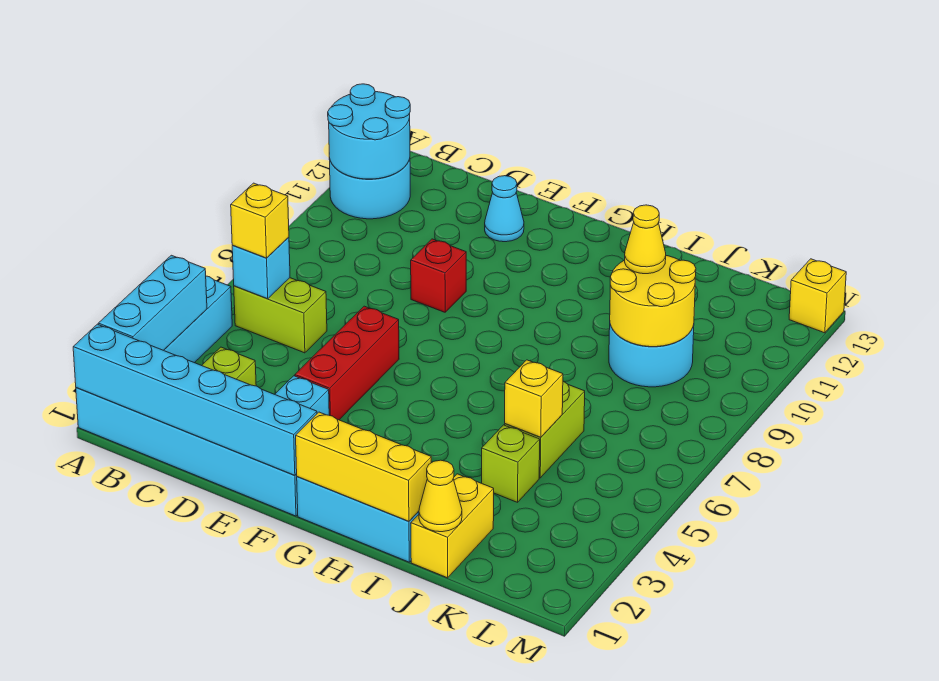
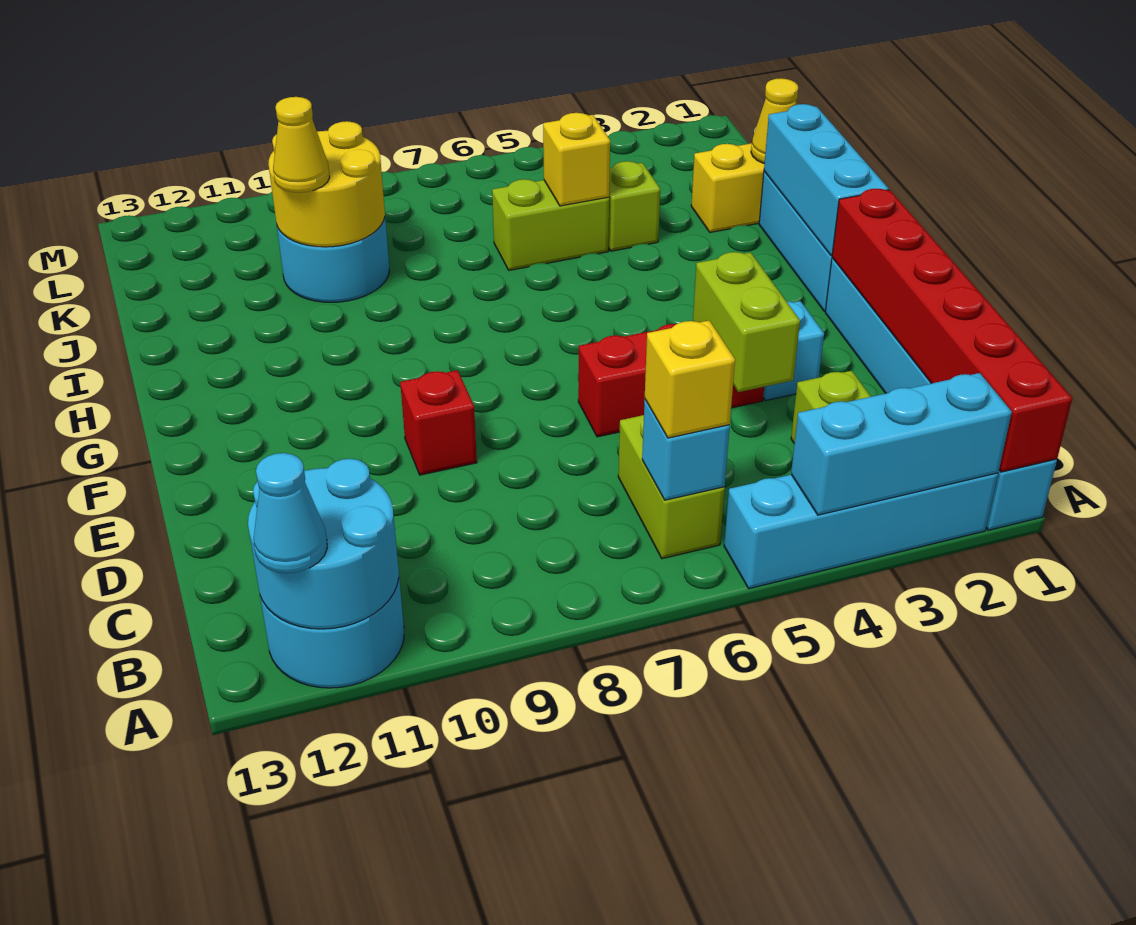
cyan 1x6 brick [73,324,317,475] -> red 1x6 brick [832,189,1072,472]
none -> lime 1x2 brick [693,252,800,392]
cyan 1x1 cone [485,176,524,242] -> cyan 1x1 cone moved to [254,453,327,573]
yellow 1x3 brick [296,412,431,521] -> cyan 1x3 brick [764,104,889,256]
yellow 1x1 brick [789,259,846,333] -> none

